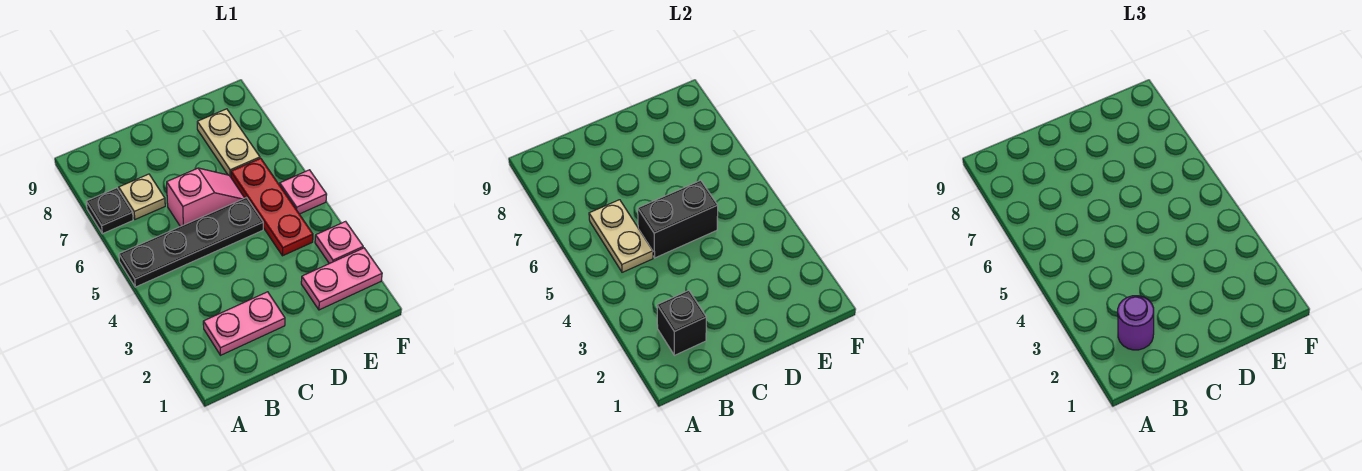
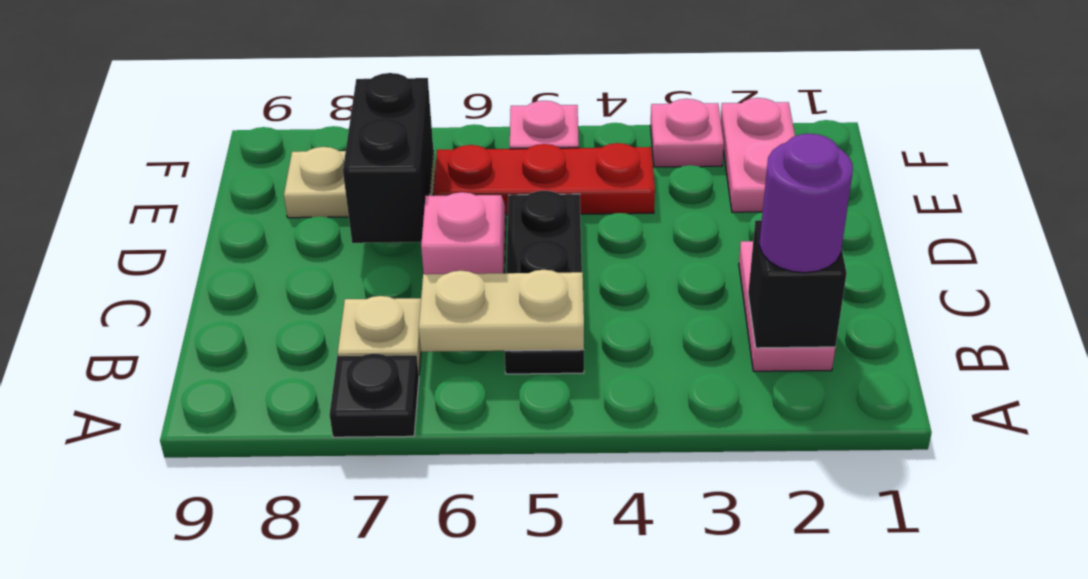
black 1x4 plate [119,198,263,287] -> black 1x3 plate [505,191,584,374]
black 1x2 brick [638,180,718,258] -> black 1x2 brick moved to [343,73,433,243]

